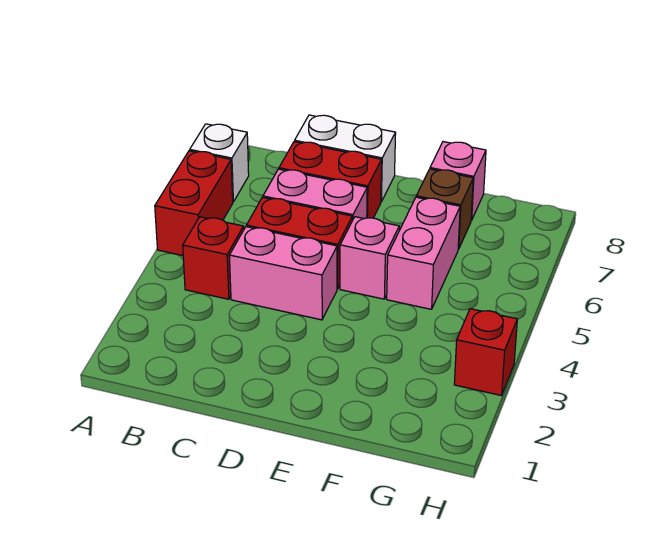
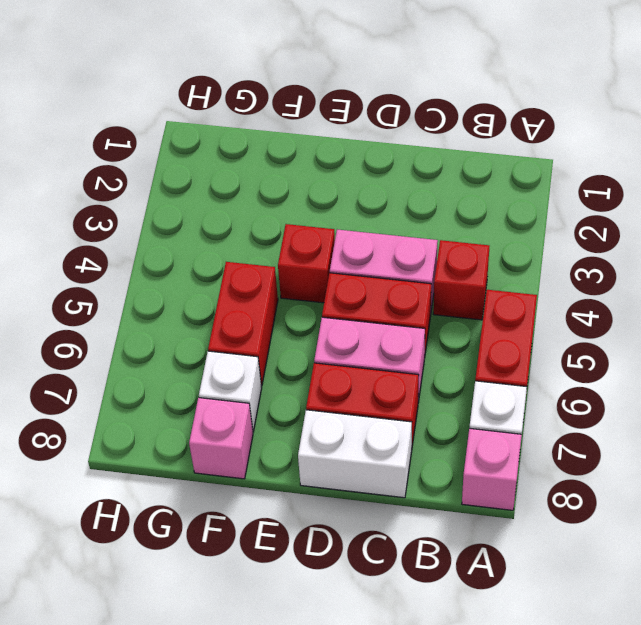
pink 1x1 brick [340,217,399,299] -> pink 1x1 brick moved to [462,428,522,510]
pink 1x2 brick [387,197,460,309] -> red 1x2 brick [208,262,278,386]
brown 1x1 brick [416,169,473,249] -> white 1x1 brick [199,351,262,432]
red 1x1 brick [454,309,517,396] -> red 1x1 brick moved to [278,224,335,303]

